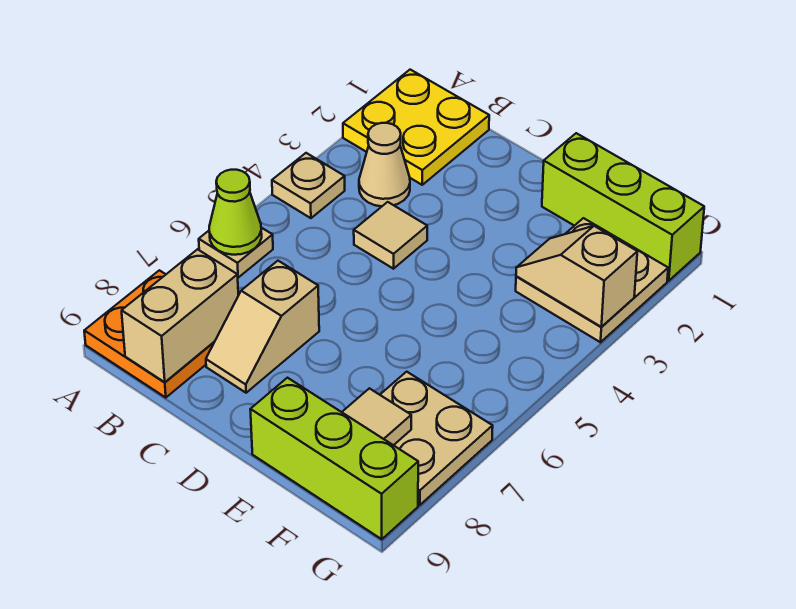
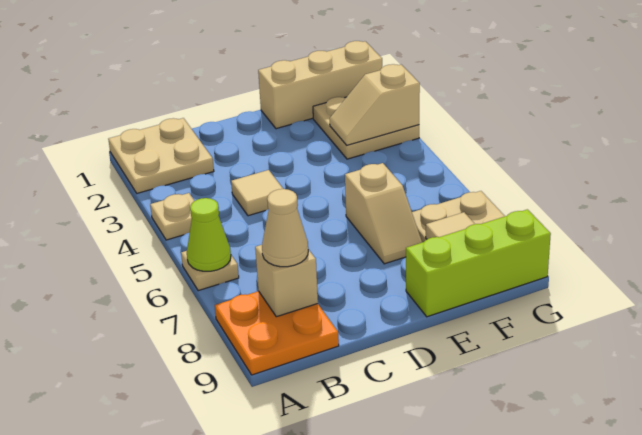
yellow 2x2 plate [343,70,489,185] -> tan 2x2 plate [108,118,214,193]
tan 1x1 cone [359,123,410,206] -> tan 1x1 cone moved to [262,189,308,267]
tan 1x2 brick [122,249,238,382] -> tan 1x1 brick [255,245,318,317]
tan 1x2 slope [206,261,319,393] -> tan 1x2 slope moved to [345,163,422,264]
lime 1x3 brick [542,133,704,281] -> tan 1x3 brick [258,41,382,129]

